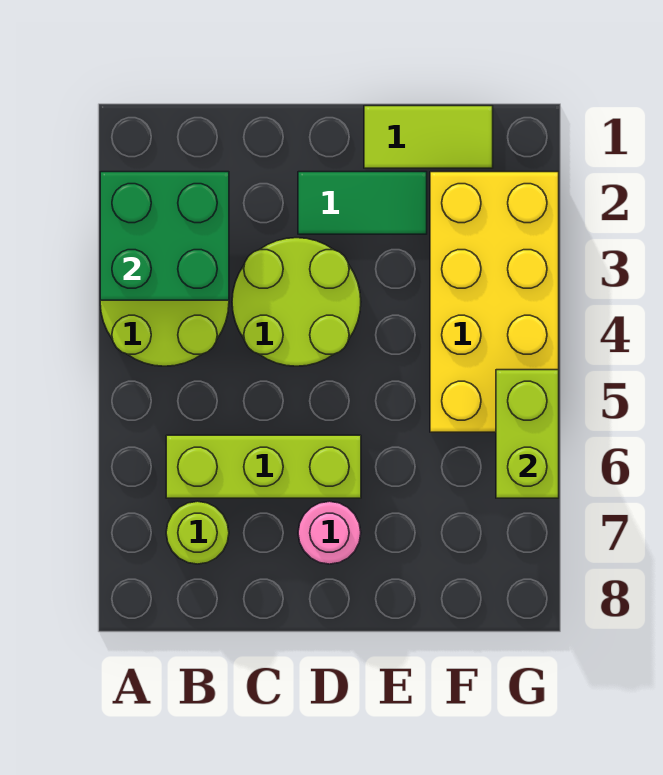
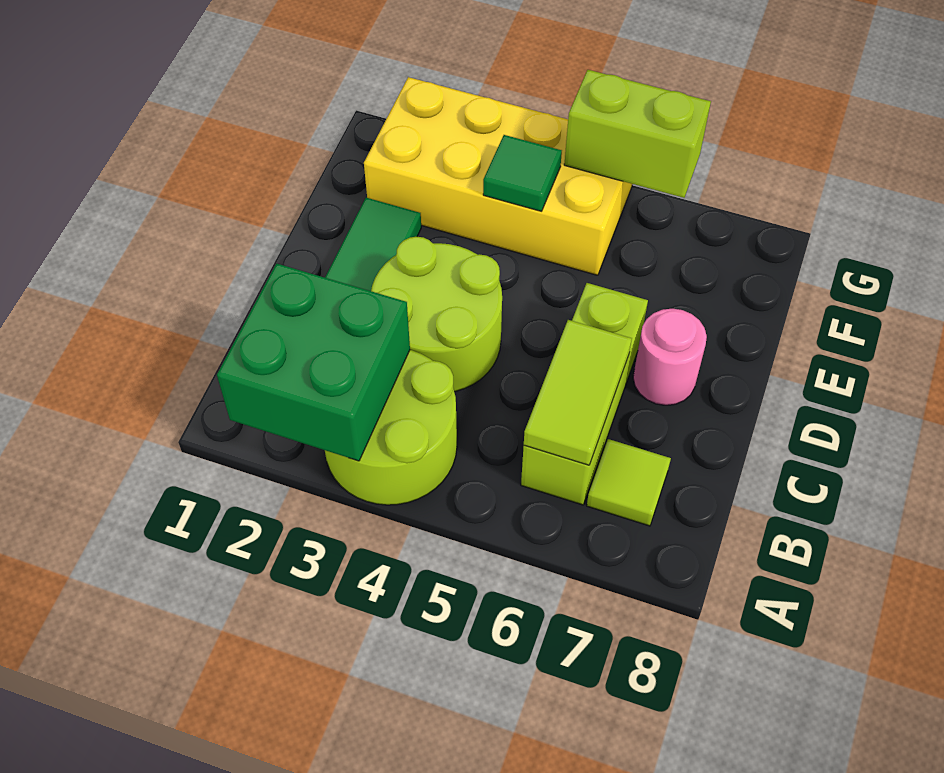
lime 1x1 round brick [166,501,229,564] -> lime 1x1 tile [587,439,671,526]
lime 1x2 tile [364,106,493,168] -> lime 1x2 tile moved to [524,320,632,465]
none -> green 1x1 tile [483,135,562,211]

